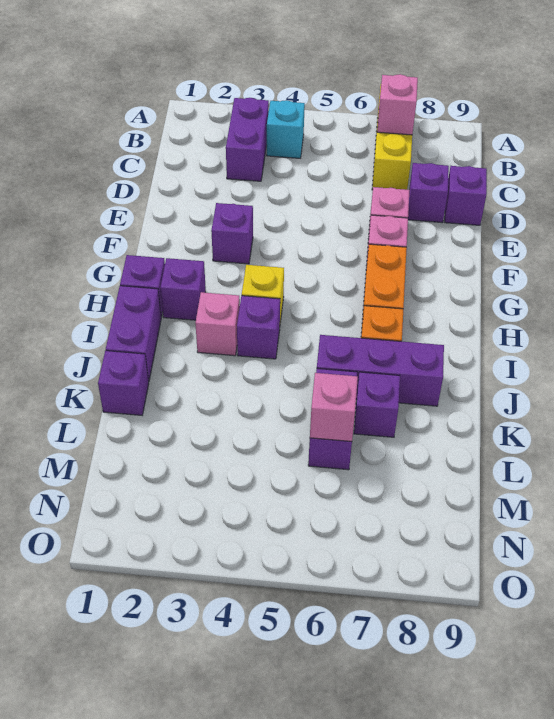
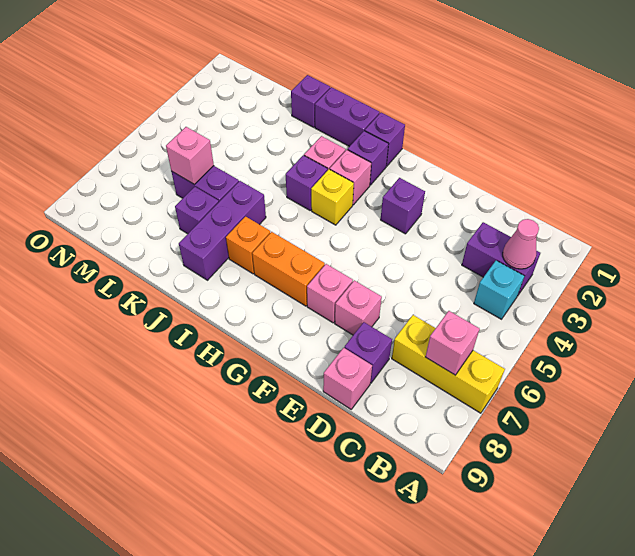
none -> pink 1x1 cone [503,219,539,269]
purple 1x1 brick [445,166,487,225] -> pink 1x1 brick [323,348,372,409]
none -> pink 1x1 brick [330,150,371,205]

